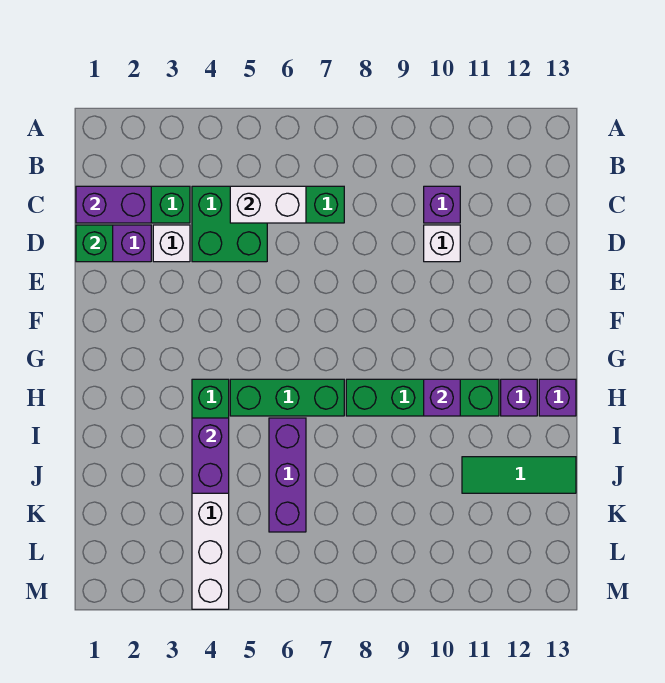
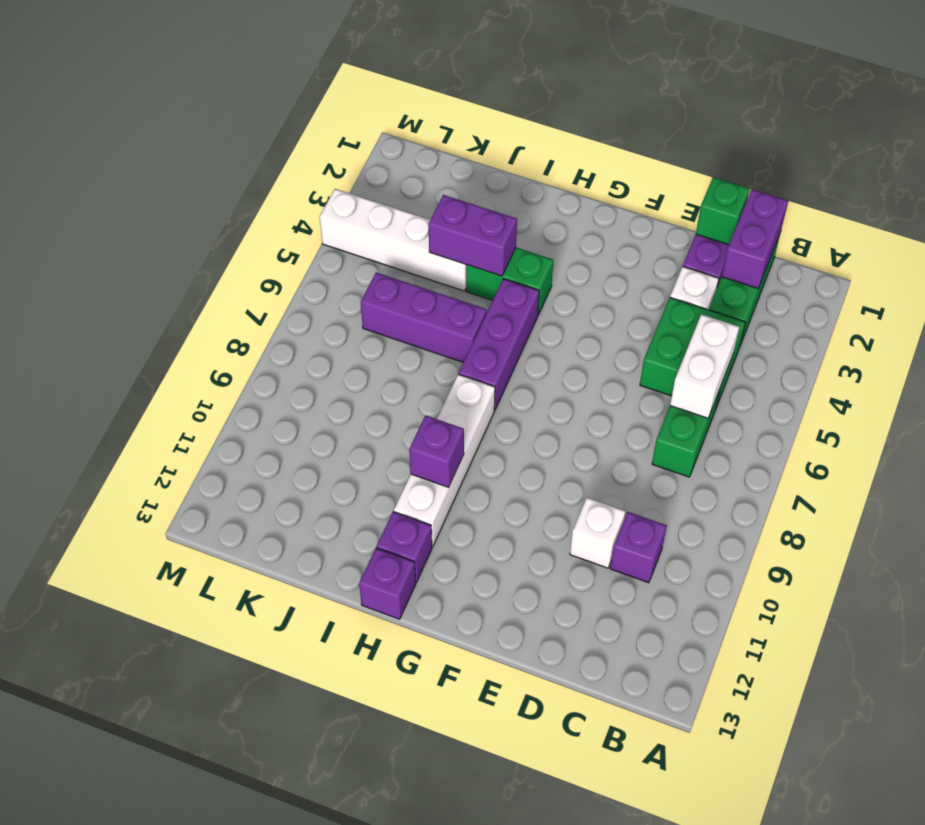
green 1x3 brick [230,379,344,416] -> purple 1x3 brick [459,279,539,410]
green 1x4 brick [346,379,499,416] -> white 1x4 brick [394,374,495,547]
green 1x3 tile [462,457,576,493] -> none

